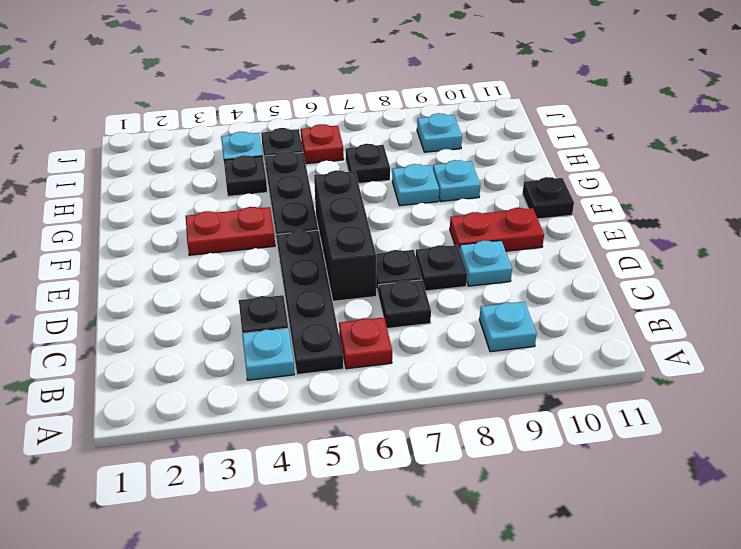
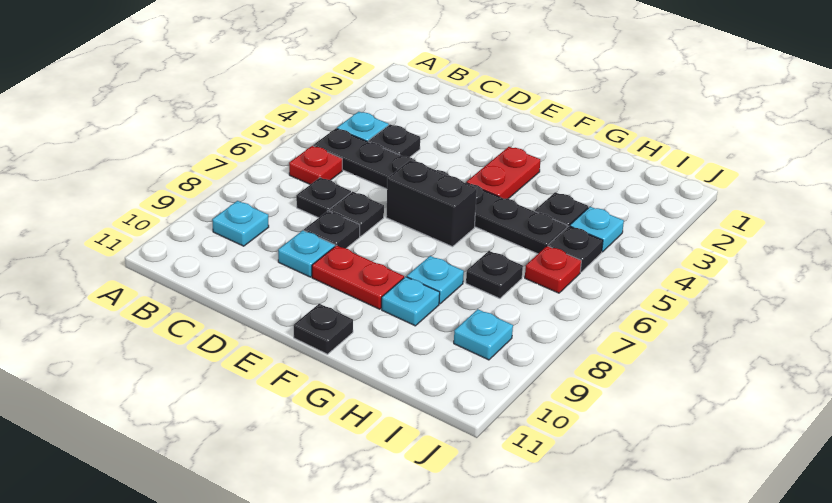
black 1x3 brick [314,170,376,301] -> black 1x2 brick [386,160,477,247]
red 1x2 plate [450,208,544,251] -> red 1x2 plate turned to [312,245,404,309]

